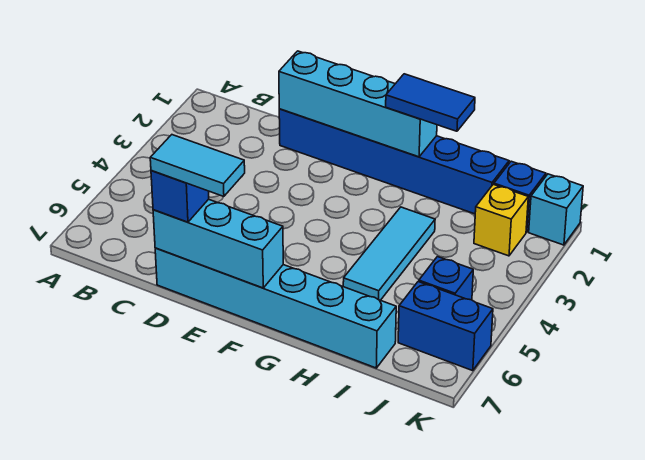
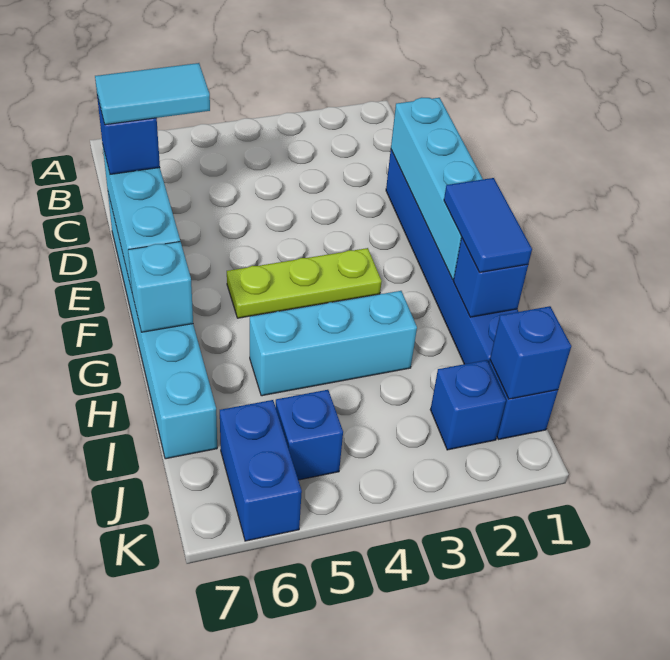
cyan 1x2 tile [150,135,245,197] -> cyan 1x2 tile turned to [95,63,210,125]
none -> lime 1x3 plate [227,248,382,318]
none -> blue 1x1 brick [453,237,528,317]
cyan 1x3 tile [343,207,435,300] -> cyan 1x3 brick [250,291,417,396]
none -> blue 1x1 brick [490,306,571,399]
yellow 1x1 brick [474,184,528,256] -> blue 1x1 brick [430,360,506,450]
cyan 1x1 brick [529,174,583,245] -> cyan 1x1 brick moved to [128,242,193,332]

